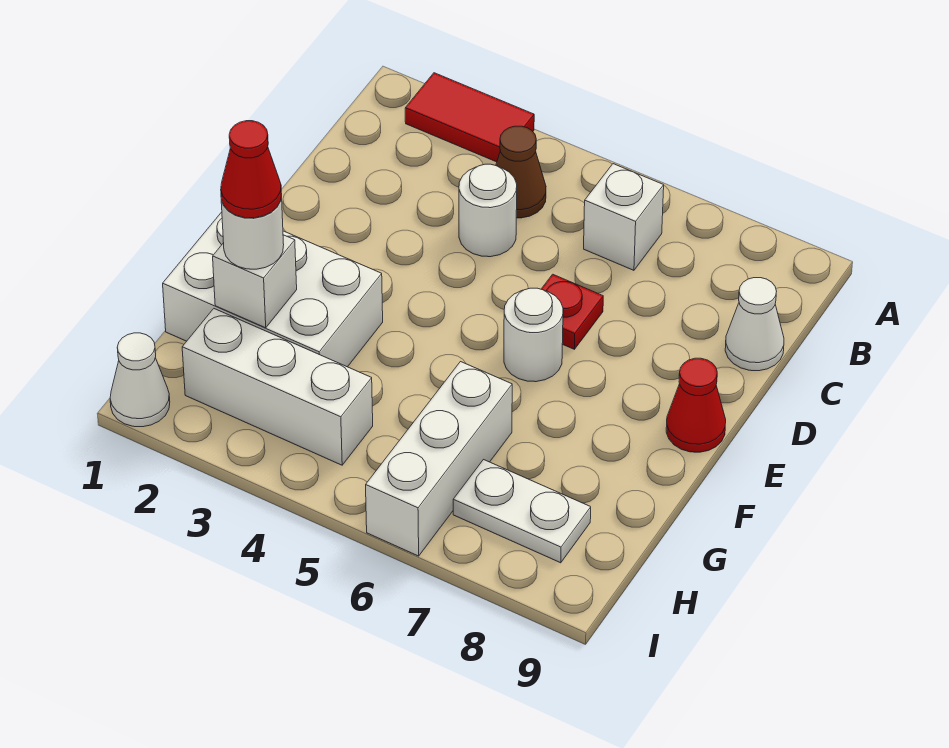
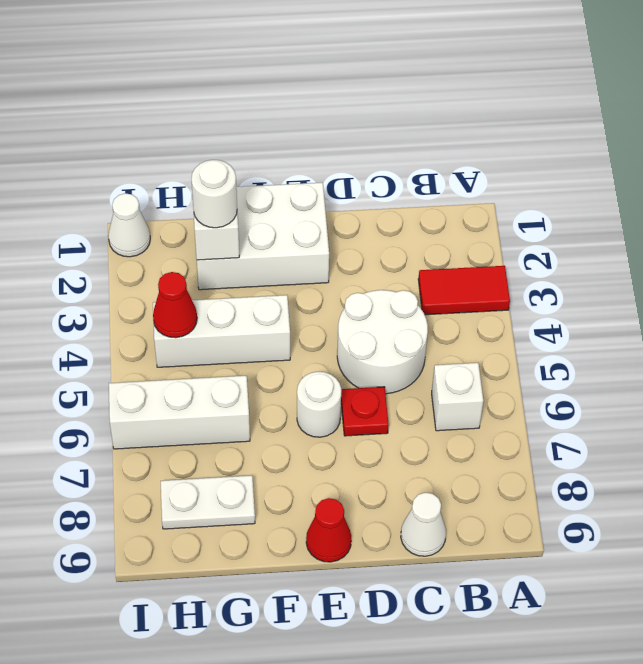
red 1x2 tile [405,73,534,162] -> red 1x2 tile turned to [418,266,510,315]
brown 1x1 cone [496,126,546,218] -> none
white 1x1 round brick [459,164,517,257] -> white 2x2 round brick [337,290,428,394]
white 2x3 brick [163,212,383,367] -> white 2x3 brick turned to [197,182,329,290]
red 1x1 cone [221,121,281,218] -> red 1x1 cone moved to [153,272,197,338]
white 1x3 brick [182,309,373,465] -> white 1x3 brick turned to [153,295,290,367]
white 1x2 plate [453,460,591,563] -> white 1x2 plate turned to [161,475,255,529]

